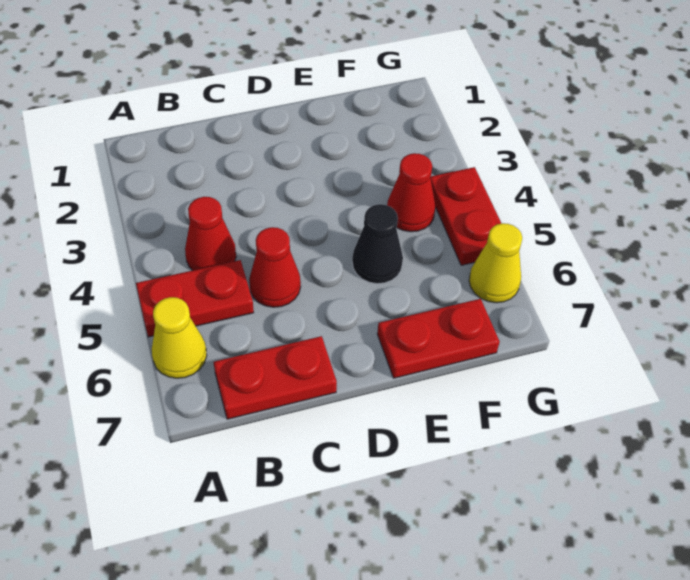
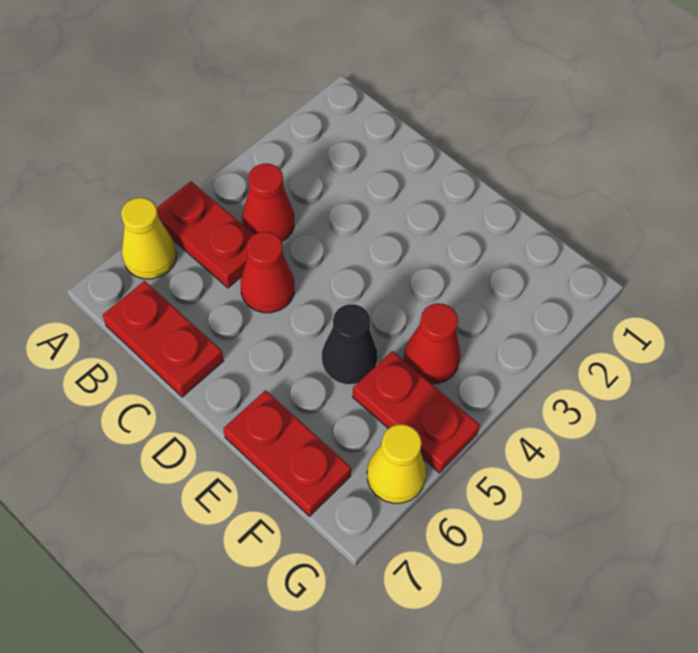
red 1x2 plate [430,167,501,265] -> red 1x2 plate turned to [353,351,480,473]

